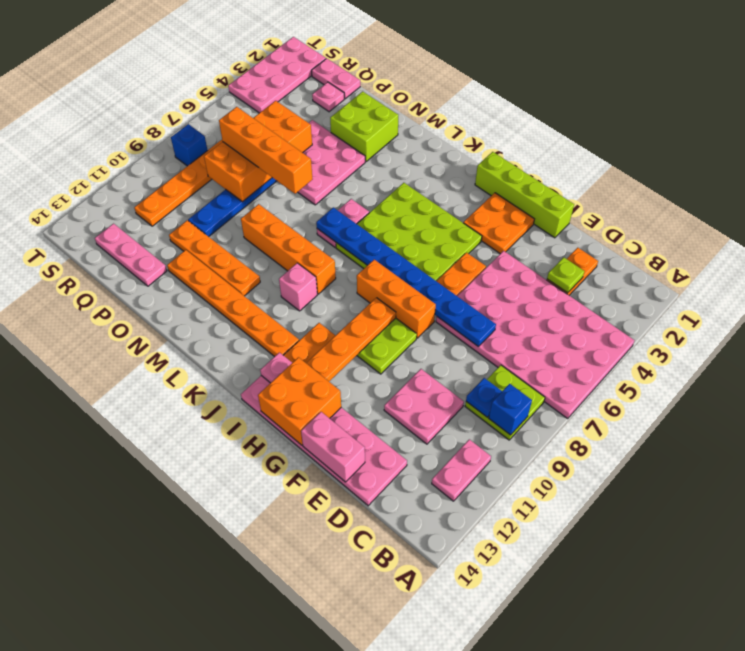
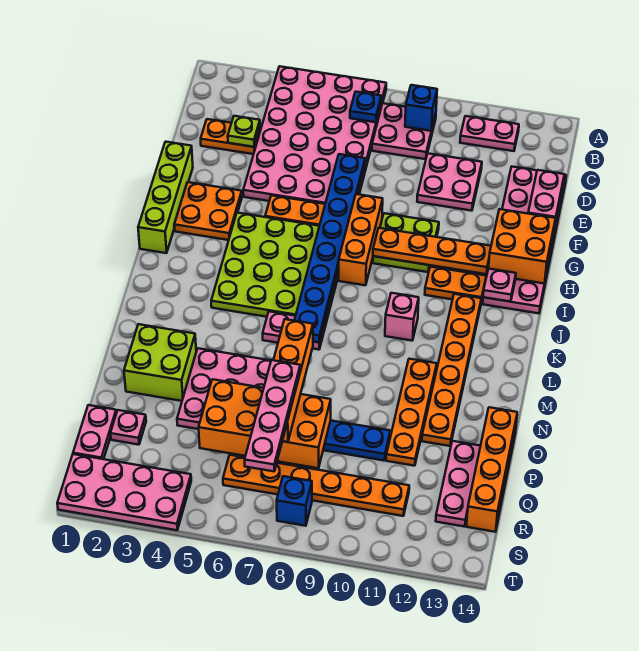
lime 2x2 plate [465,365,545,440] -> pink 2x2 plate [372,103,436,159]
blue 1x1 plate [466,378,502,418] -> blue 1x1 plate moved to [350,92,381,122]
orange 1x4 brick [241,204,336,294] -> orange 1x4 brick moved to [466,407,517,532]
none -> pink 1x4 plate [245,360,300,471]

